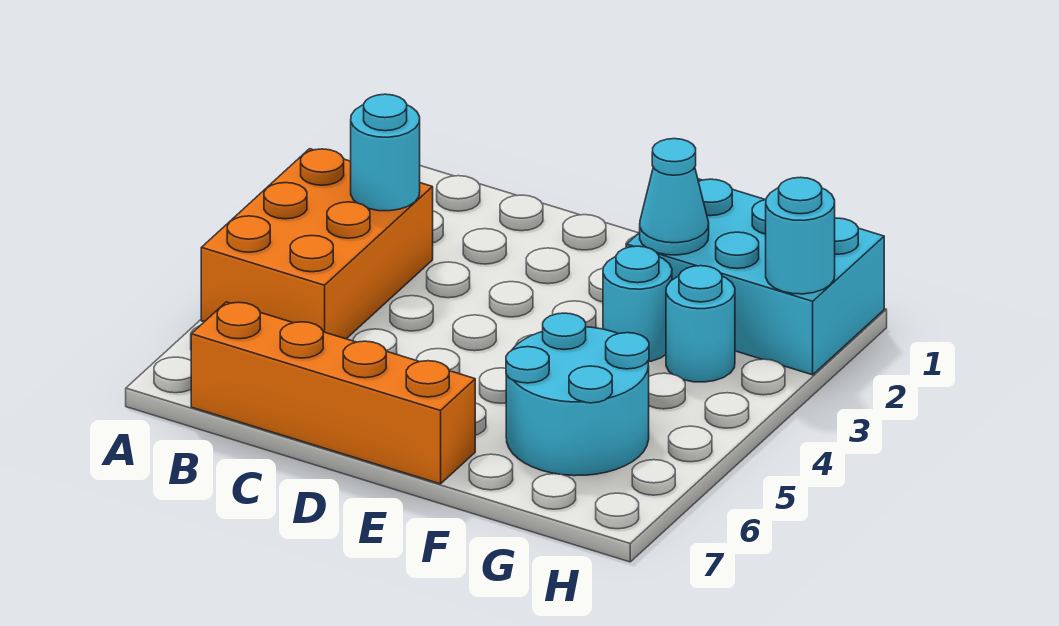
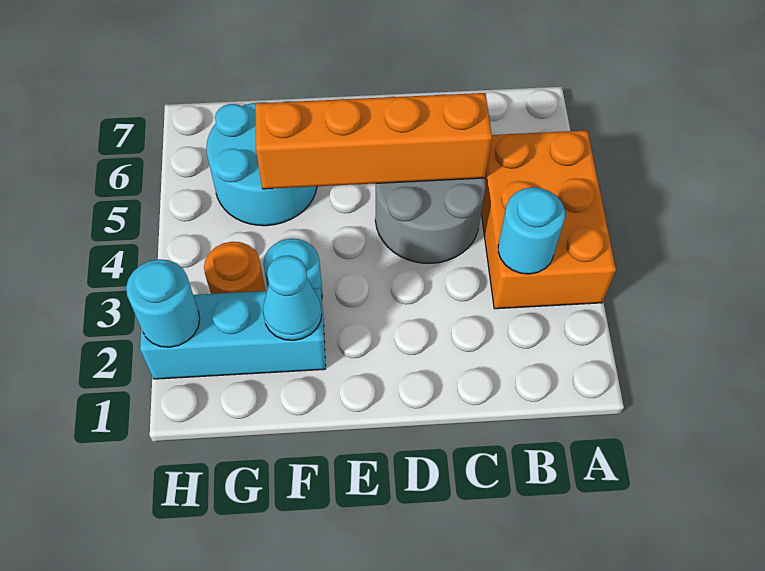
orange 1x4 brick [191,302,475,484] -> orange 1x4 brick moved to [255,93,492,189]
none -> grey 2x2 round brick [375,178,486,263]
cyan 2x3 brick [627,179,884,375] -> cyan 1x3 brick [140,288,326,379]
cyan 1x1 round brick [666,266,735,382] -> orange 1x1 round brick [204,242,265,294]

